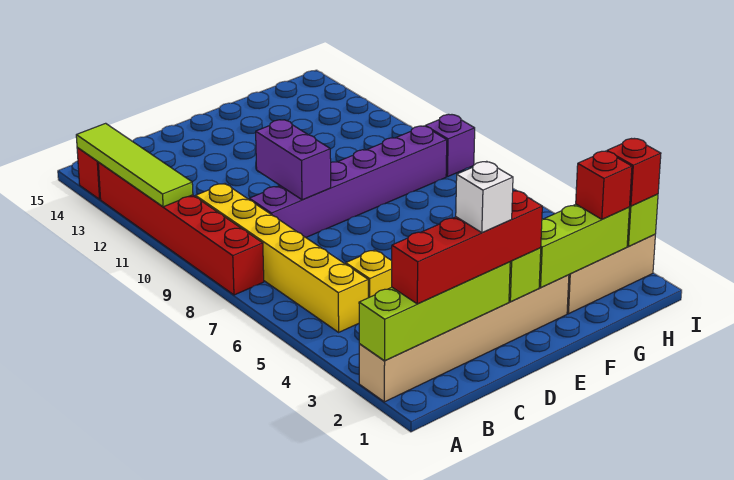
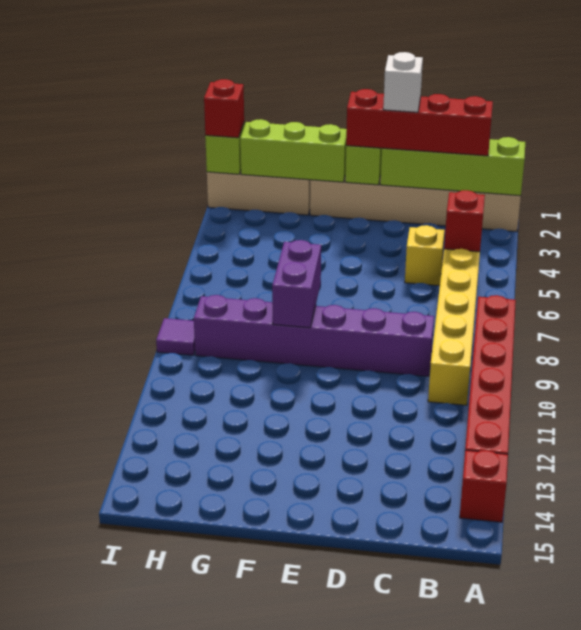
lime 1x4 tile [76,123,193,207] -> none
purple 1x2 brick [256,120,331,200] -> purple 1x2 brick moved to [272,240,321,328]
red 1x1 brick [576,151,632,219] -> red 1x1 brick moved to [444,190,485,252]
purple 1x1 brick [426,114,475,177] -> purple 1x1 tile [156,318,195,355]

